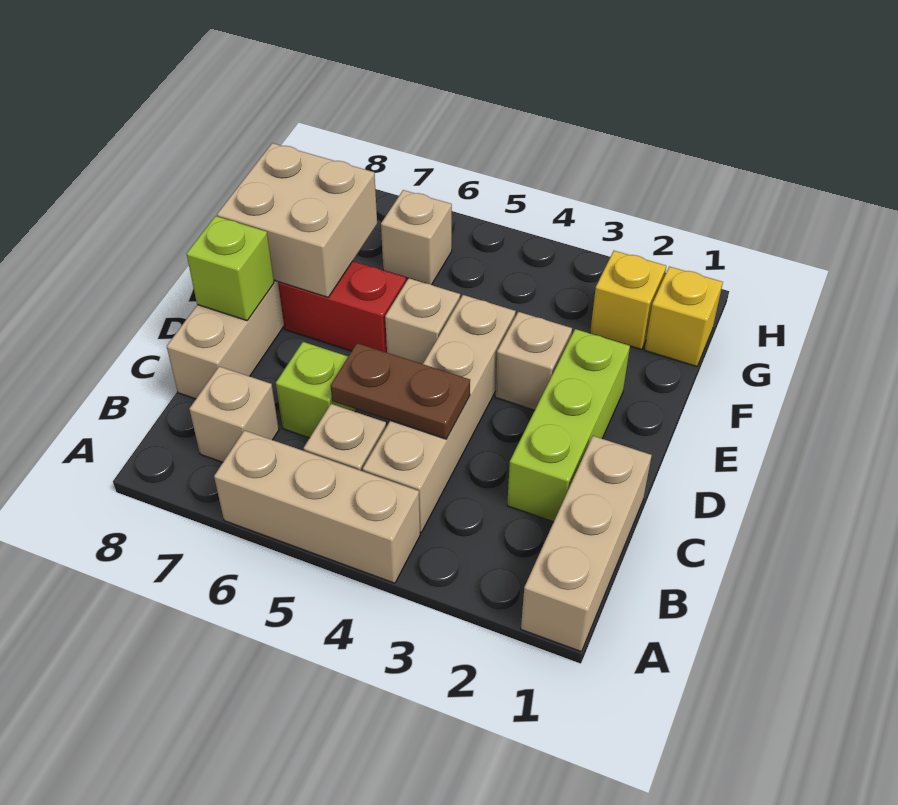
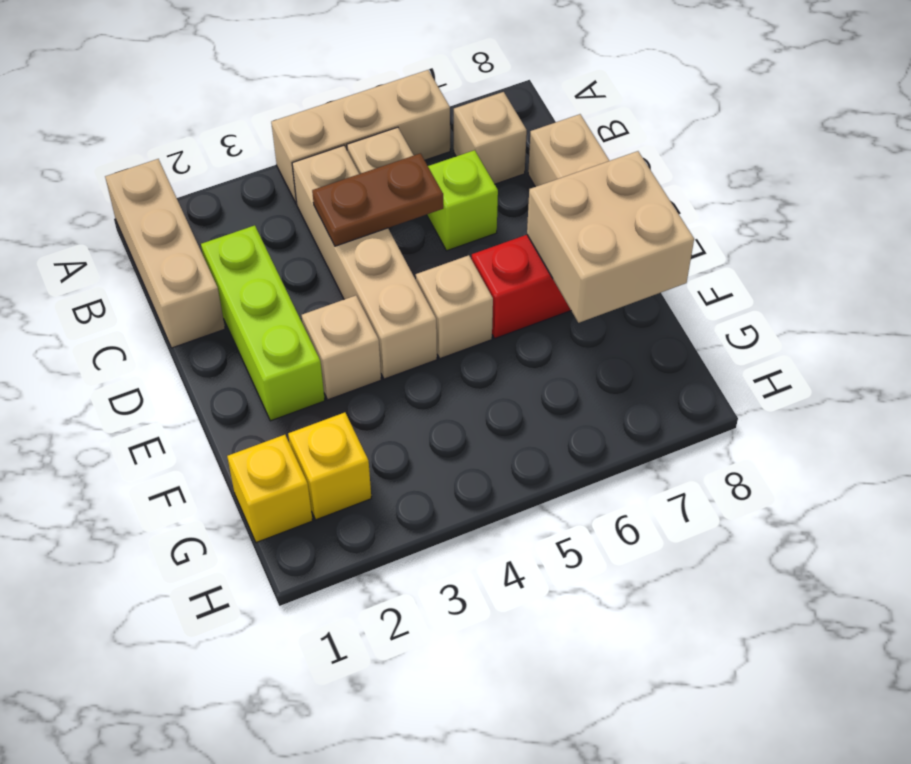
lime 1x1 brick [186,216,274,321] -> none
tan 1x1 brick [381,190,452,285] -> none

